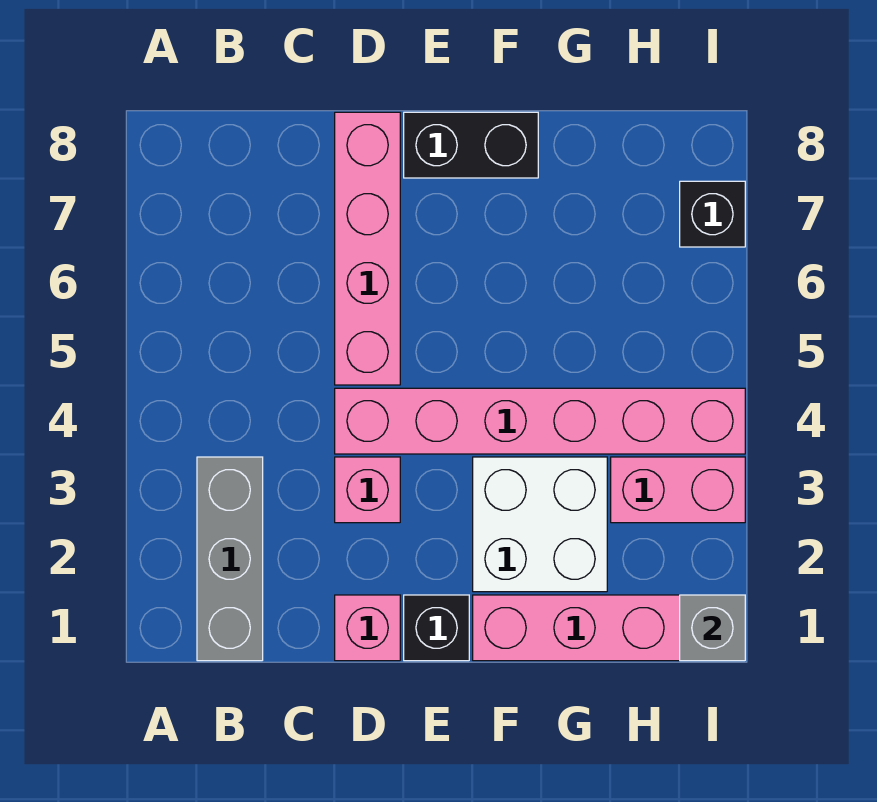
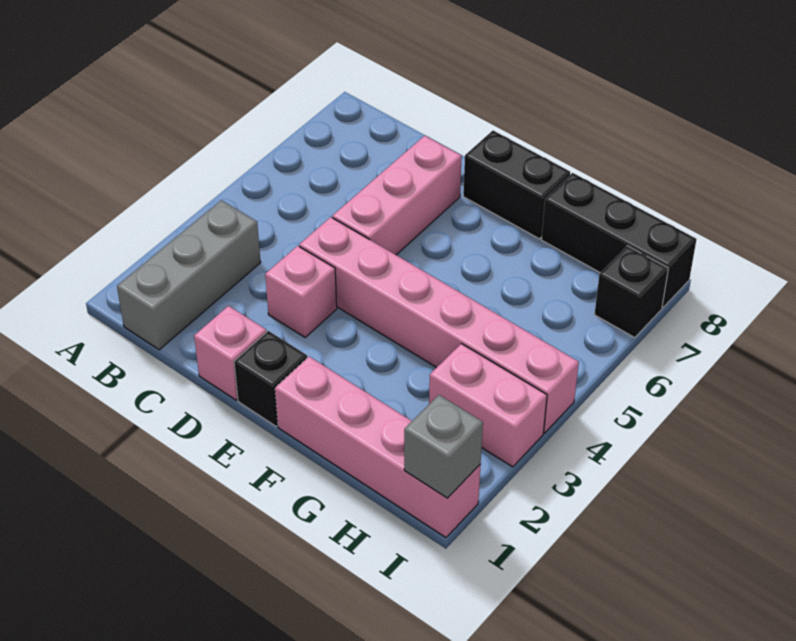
pink 1x4 brick [335,112,400,385] -> pink 1x3 brick [332,136,462,255]
white 2x2 brick [473,457,607,592] -> none
none -> black 1x3 brick [541,173,697,307]

